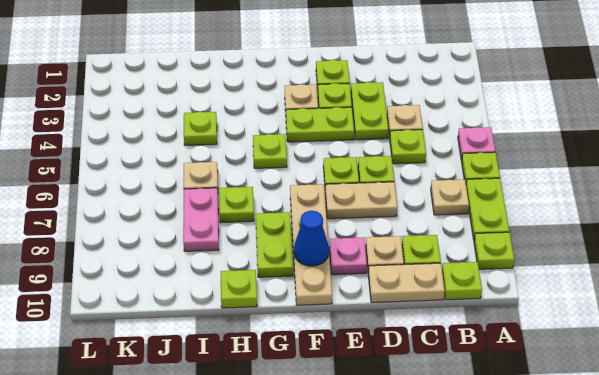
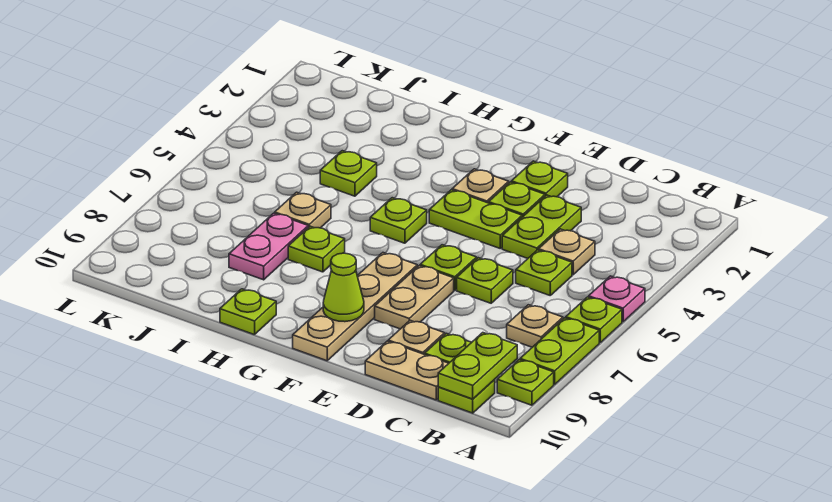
tan 1x2 plate [325,182,397,219] -> tan 1x2 plate turned to [375,266,454,329]
pink 1x1 plate [330,237,367,275] -> none
blue 1x1 cone [294,211,329,266] -> lime 1x1 cone [323,253,364,322]
lime 1x2 plate [256,212,293,277] -> lime 1x2 plate moved to [438,333,517,399]

